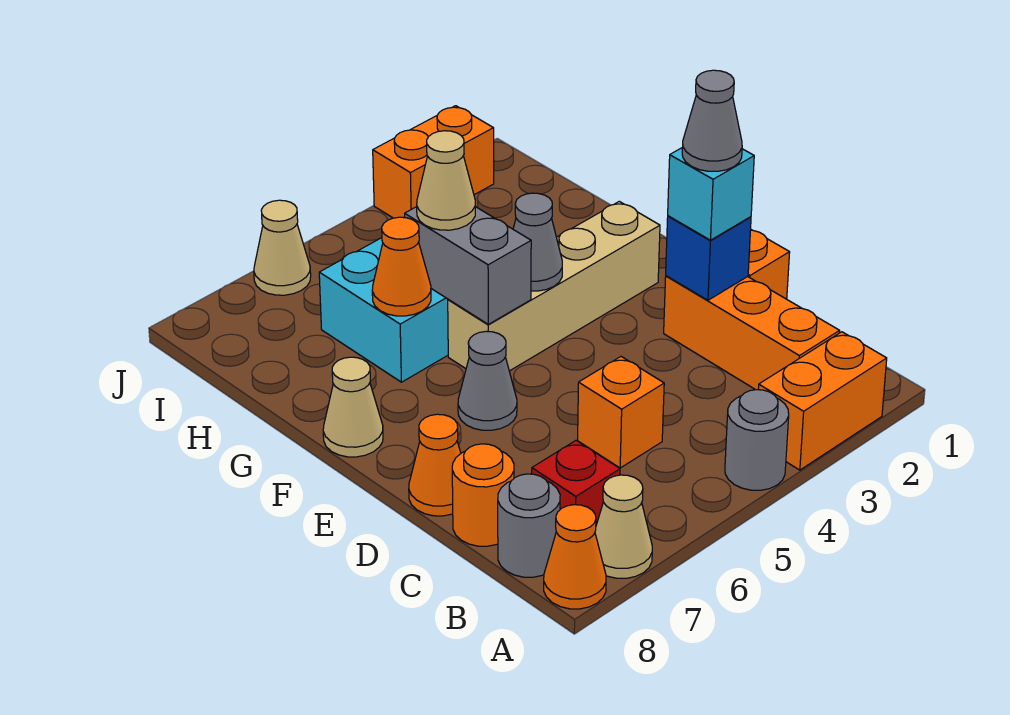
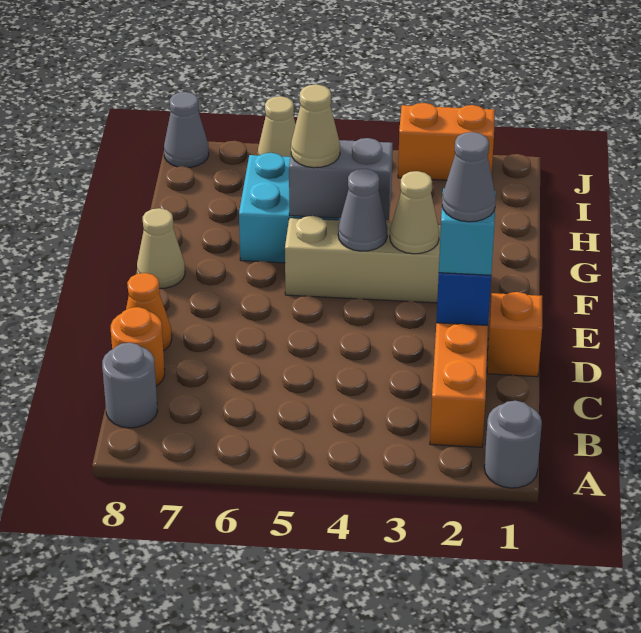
orange 1x2 brick [758,332,887,470] -> none
grey 1x1 round brick [725,390,789,490] -> grey 1x1 round brick moved to [484,401,542,488]
tan 1x1 cone [595,475,652,578] -> tan 1x1 cone moved to [390,171,439,254]
orange 1x1 cone [544,505,606,609] -> none
red 1x1 brick [532,441,620,525] -> none
orange 1x1 brick [578,357,664,468] -> none
grey 1x1 cone [458,331,517,430] -> grey 1x1 cone moved to [164,92,209,168]
grey 1x2 brick [405,207,531,324] -> grey 1x2 brick turned to [289,138,393,220]
orange 1x1 cone [372,217,431,316] -> none

